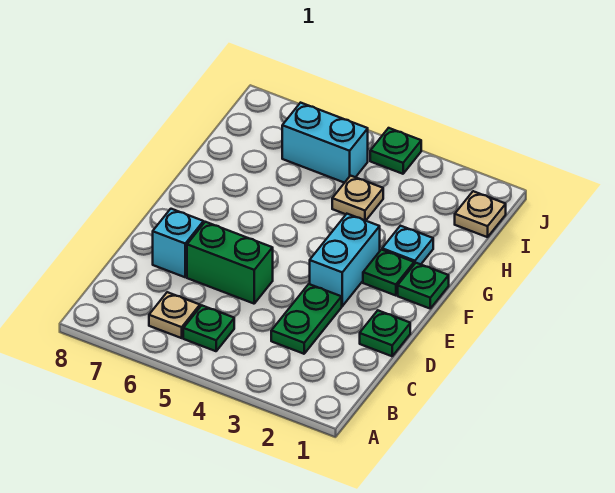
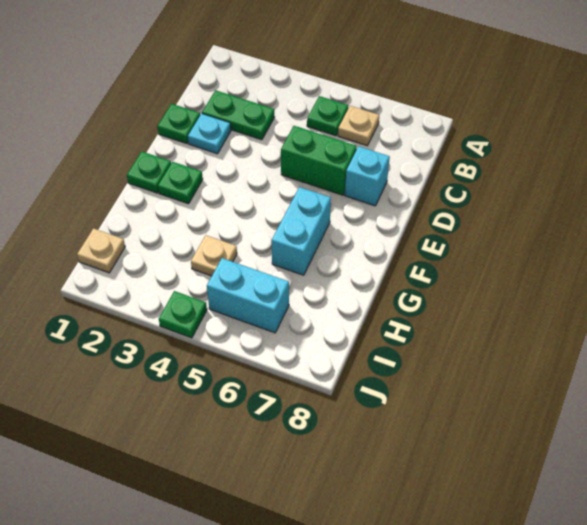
green 1x2 plate [271,284,342,354] -> green 1x2 plate turned to [202,90,274,140]
cyan 1x2 brick [310,214,380,306] -> cyan 1x2 brick moved to [272,187,331,275]
cyan 1x1 plate [382,226,433,264] -> cyan 1x1 plate moved to [188,113,231,154]

